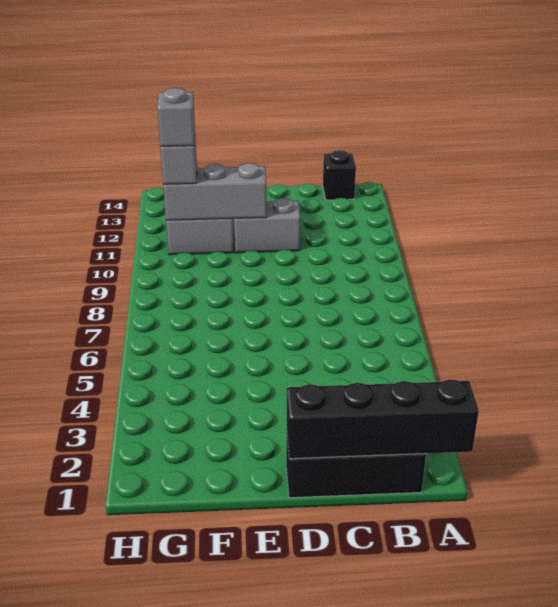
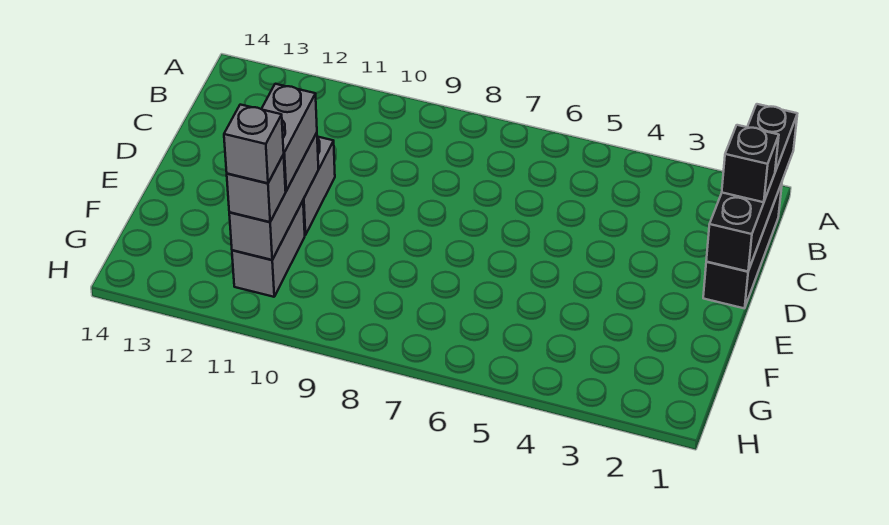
black 1x1 brick [323,150,356,200] -> black 1x1 brick moved to [722,125,779,202]
none -> grey 1x2 brick [262,84,317,191]

